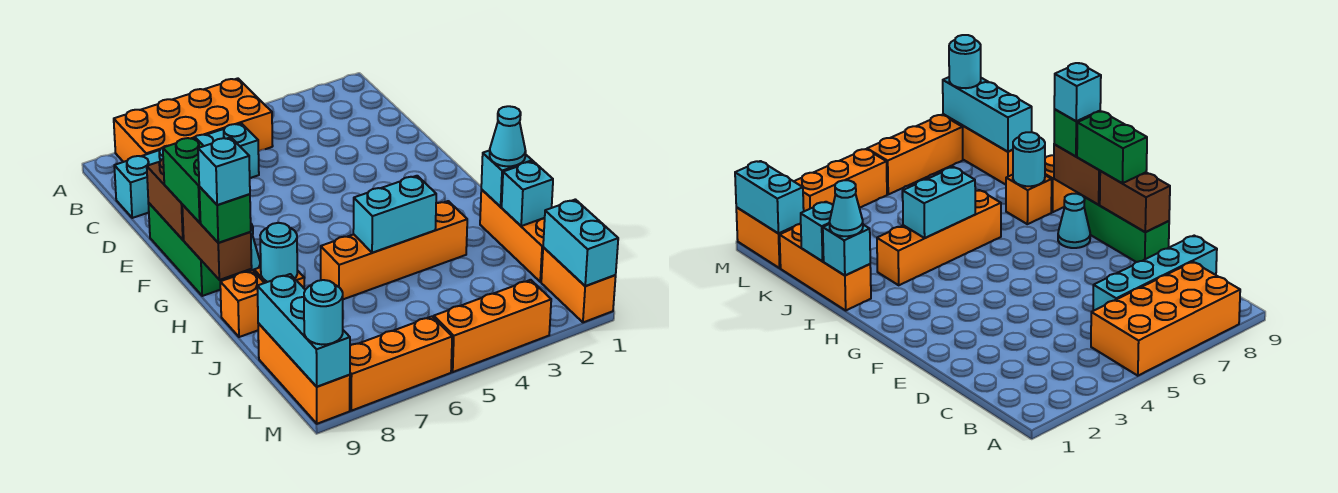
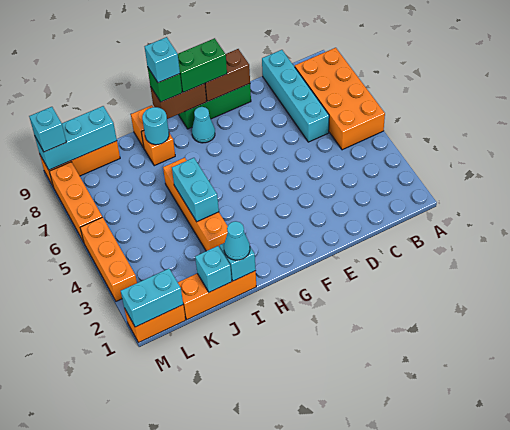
cyan 1x1 round brick [304,280,343,345] -> cyan 1x1 brick [29,107,66,152]

